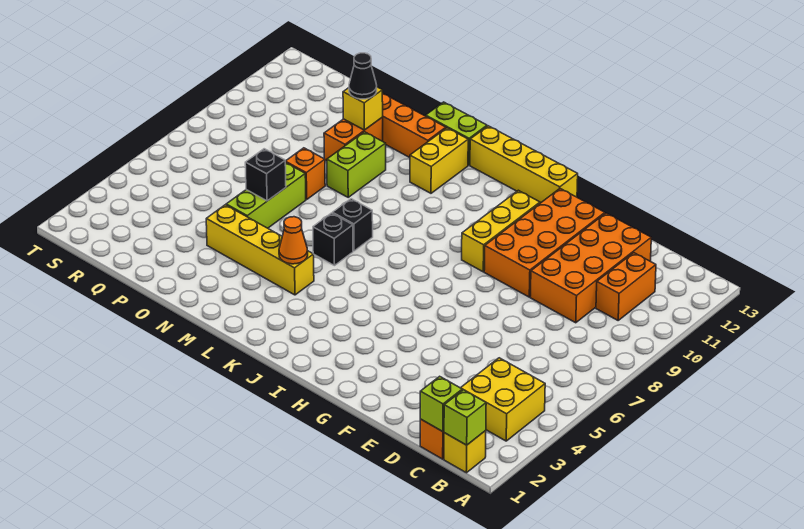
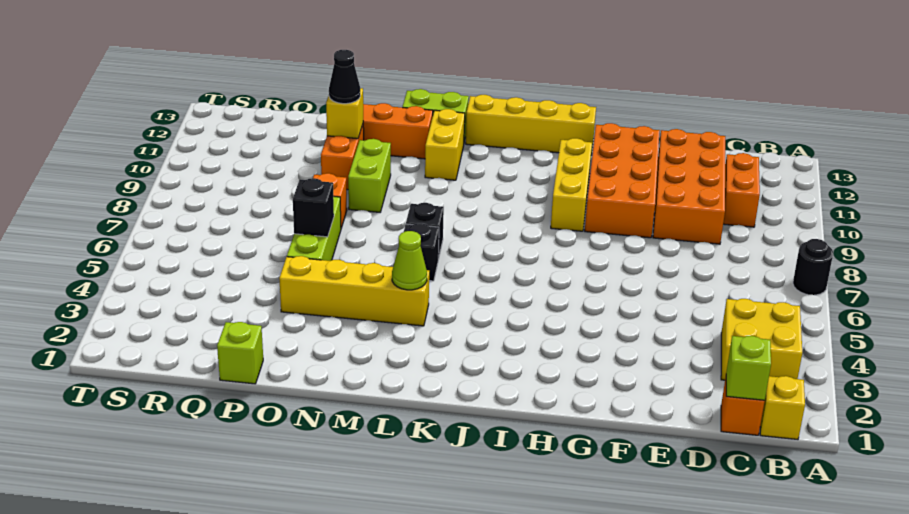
none -> black 1x1 round brick [793,239,833,295]
lime 1x1 brick [444,390,486,445] -> lime 1x1 brick moved to [217,322,263,384]
orange 1x1 cone [279,217,308,264] -> lime 1x1 cone [392,231,427,290]

